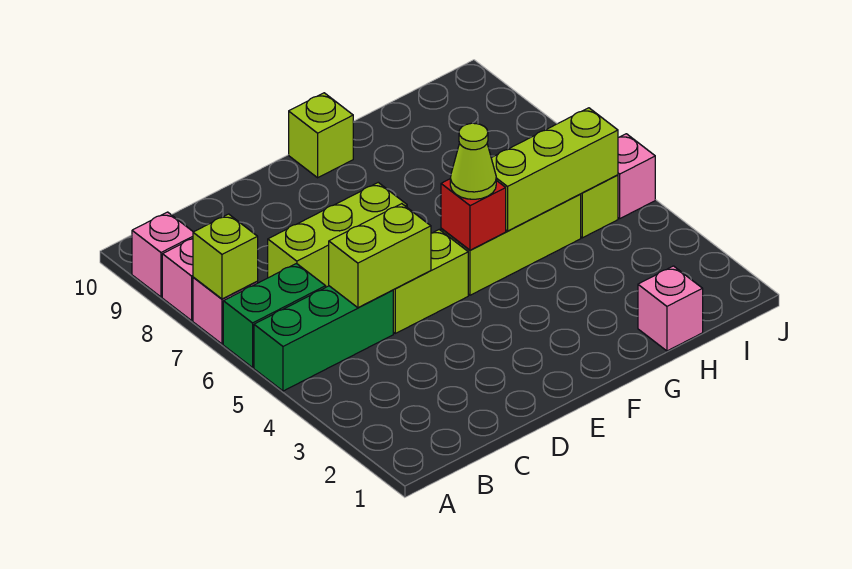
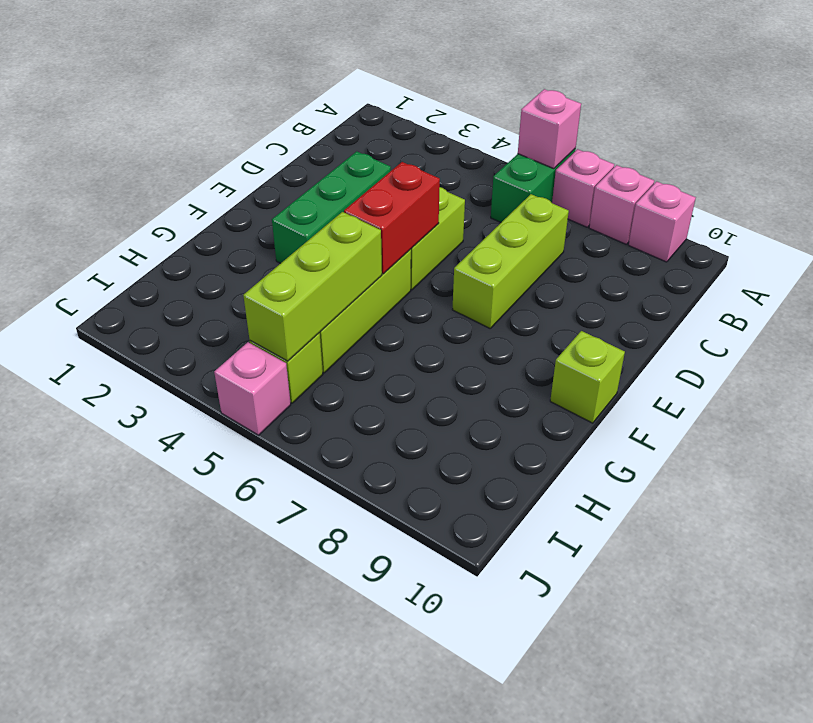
green 1x3 brick [254,286,393,391] -> green 1x3 brick moved to [272,151,391,263]
lime 1x1 brick [193,214,258,299] -> none
lime 1x2 brick [329,204,431,308] -> none
red 1x1 brick [441,179,506,250] -> red 1x2 brick [344,162,440,274]
lime 1x1 cone [450,123,496,199] -> none
pink 1x1 brick [638,266,703,351] -> pink 1x1 brick moved to [518,89,581,169]

